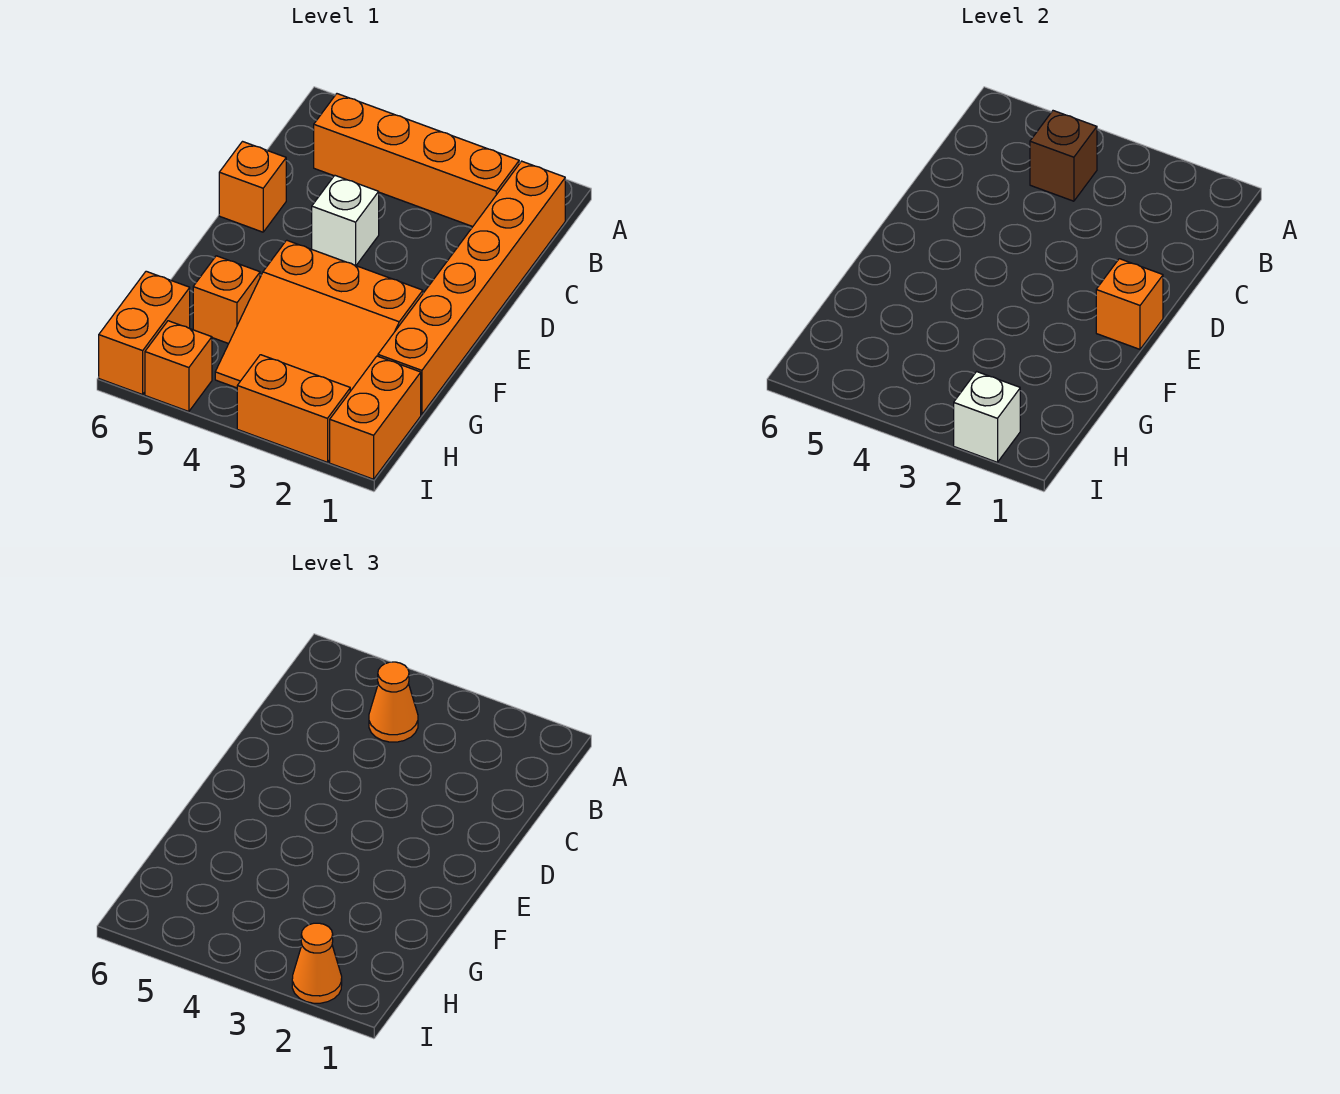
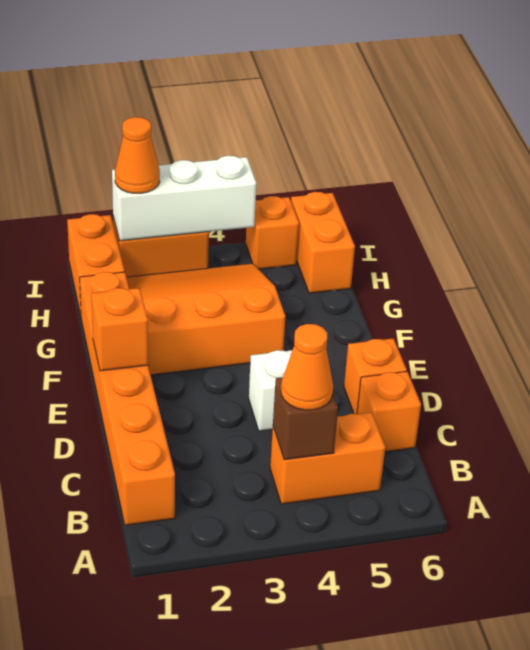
orange 1x4 brick [314,94,519,227] -> orange 1x2 brick [270,412,385,504]
orange 1x1 brick [193,256,260,344] -> orange 1x1 brick moved to [357,371,421,452]
white 1x1 brick [954,372,1020,462] -> white 1x3 brick [112,156,256,241]

